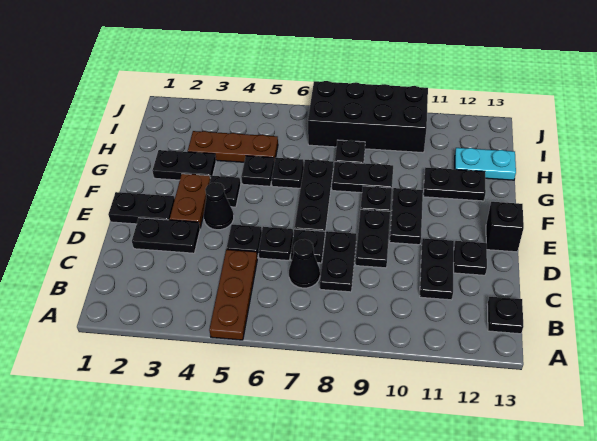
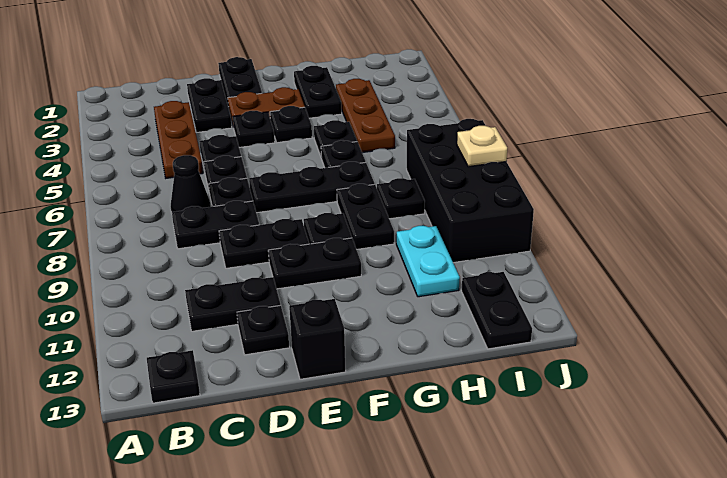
brown 1x3 plate [209,249,257,340] -> brown 1x3 plate turned to [154,101,203,178]
black 1x1 cone [204,183,234,230] -> black 1x1 plate [233,111,275,147]
black 1x2 plate [424,168,486,201] -> black 1x2 plate moved to [462,272,532,349]
cyan 1x2 plate [455,148,516,180] -> cyan 1x2 plate moved to [396,226,460,297]
none -> tan 1x1 plate [457,126,507,167]

